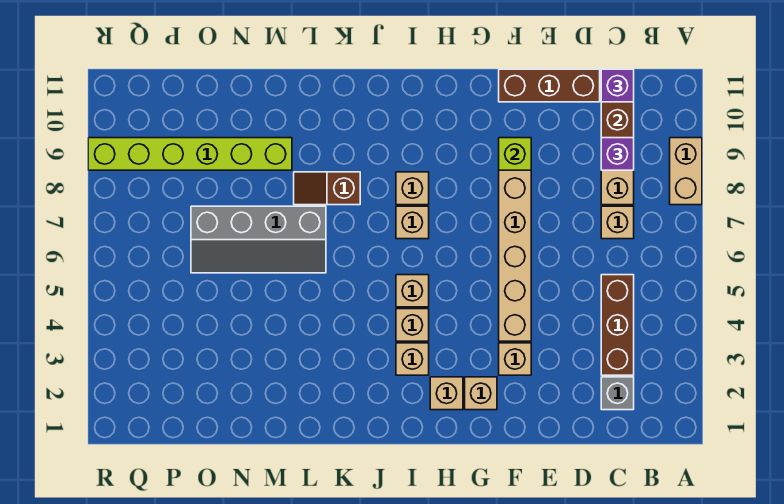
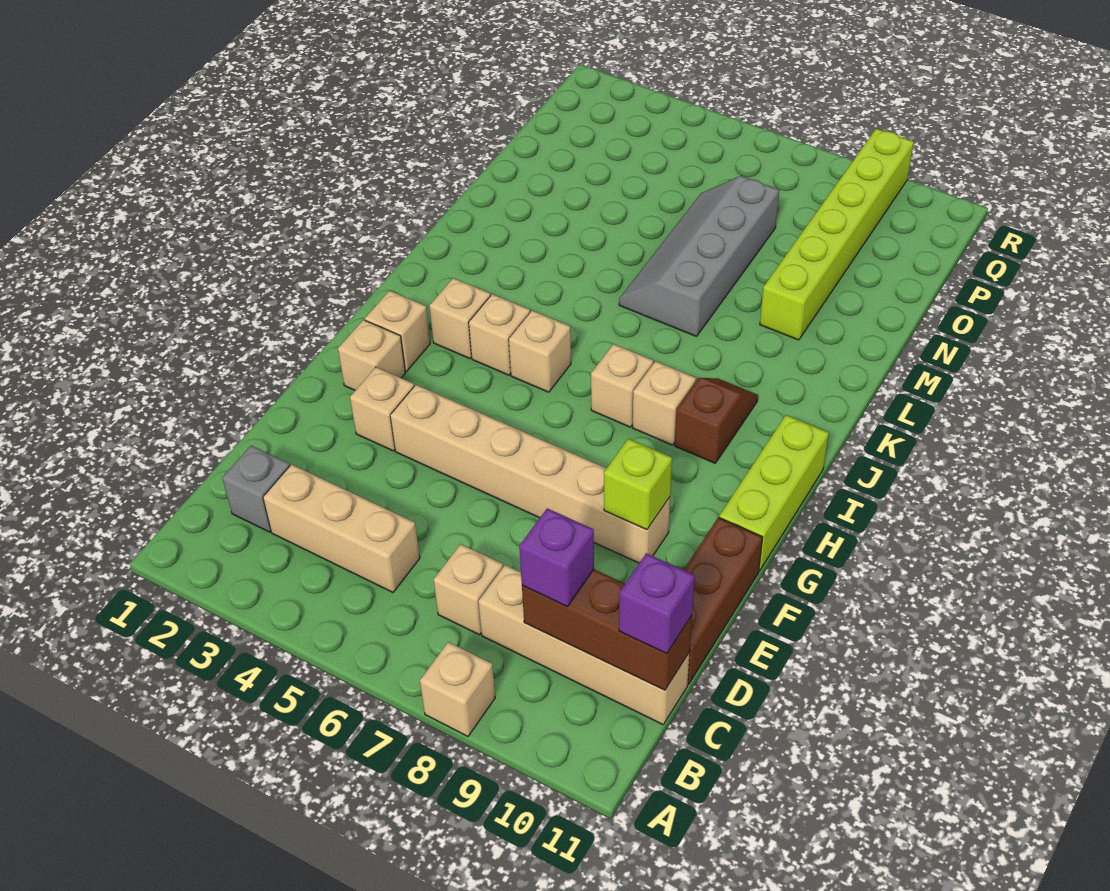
tan 1x2 brick [670,138,702,205] -> tan 1x1 brick [420,642,495,736]
brown 1x3 brick [601,275,634,375] -> tan 1x3 brick [263,464,420,592]
none -> lime 1x3 brick [719,415,829,571]
brown 1x2 slope [294,172,360,205] -> brown 1x2 slope moved to [675,378,758,463]

